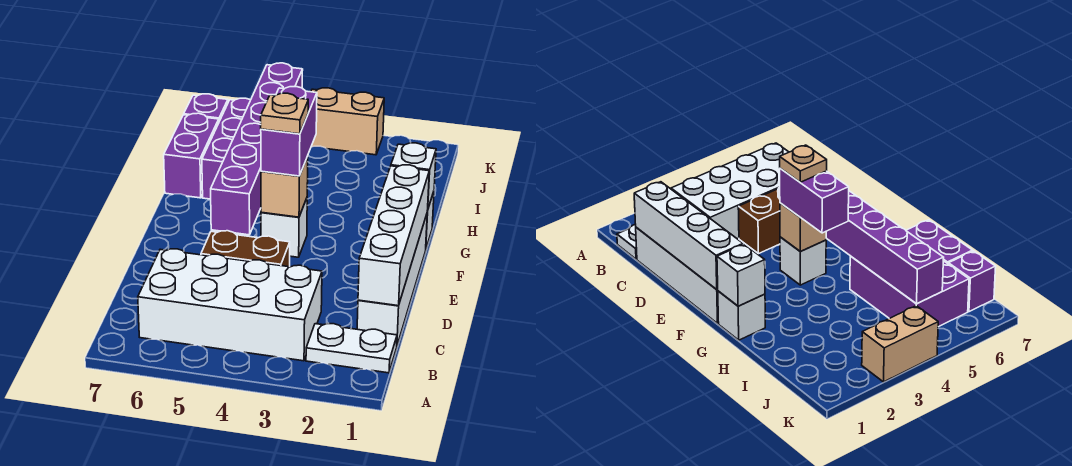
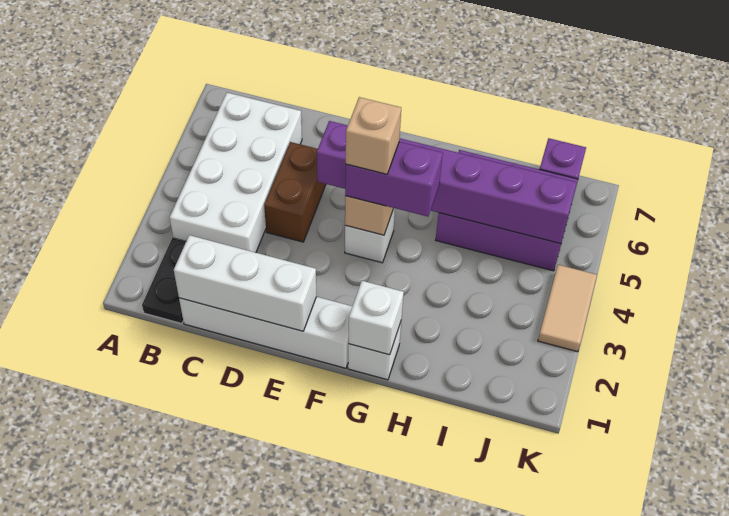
white 1x2 plate [306,324,397,373] -> black 1x2 plate [142,238,186,324]
white 1x4 brick [358,165,429,306] -> white 1x3 brick [174,235,316,331]
tan 1x1 plate [261,93,308,134] -> tan 1x1 brick [346,97,401,174]
purple 1x2 brick [164,113,219,198] -> none
tan 1x2 brick [311,88,384,155] -> tan 1x2 tile [538,265,597,352]

